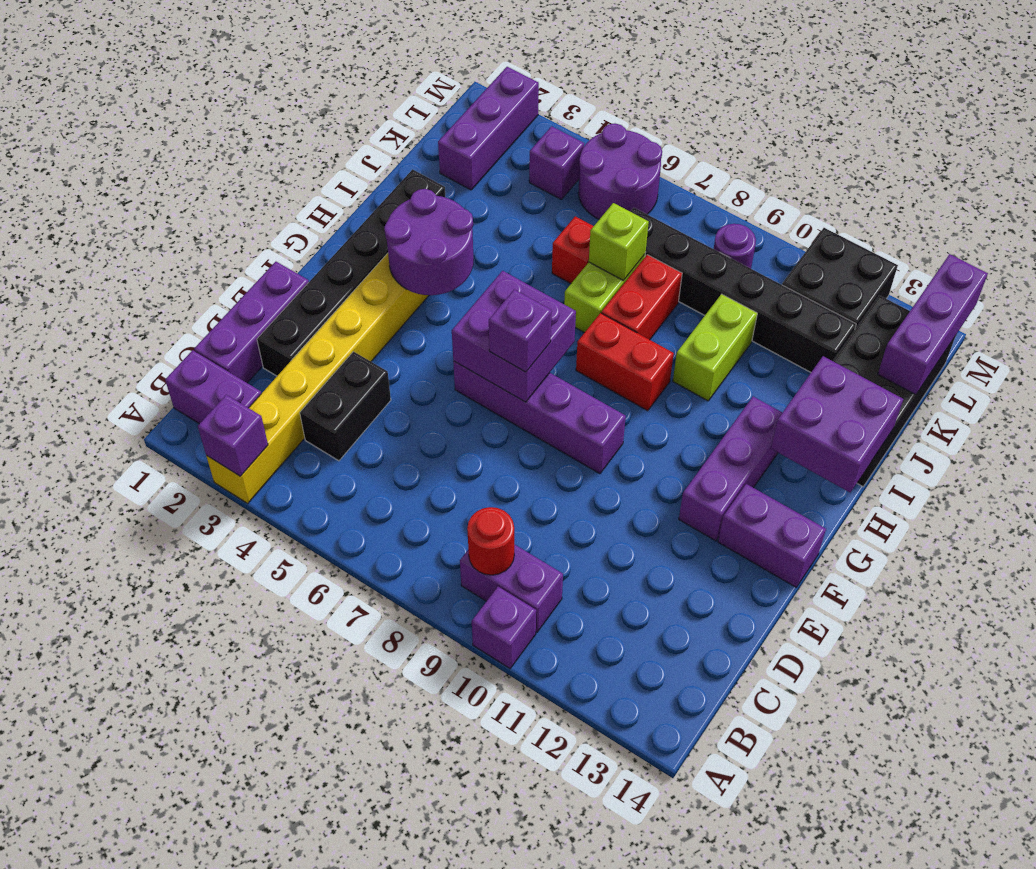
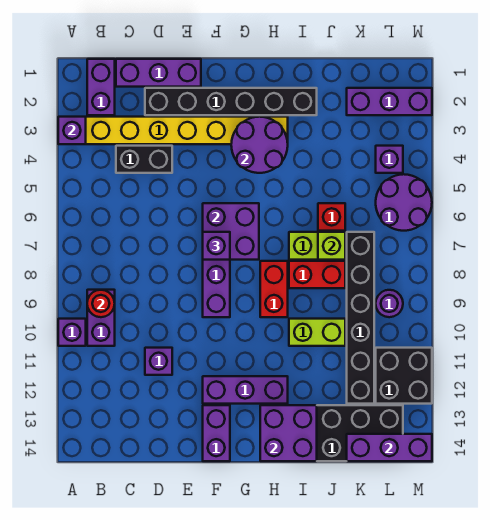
none -> purple 1x1 brick [145,348,172,375]

